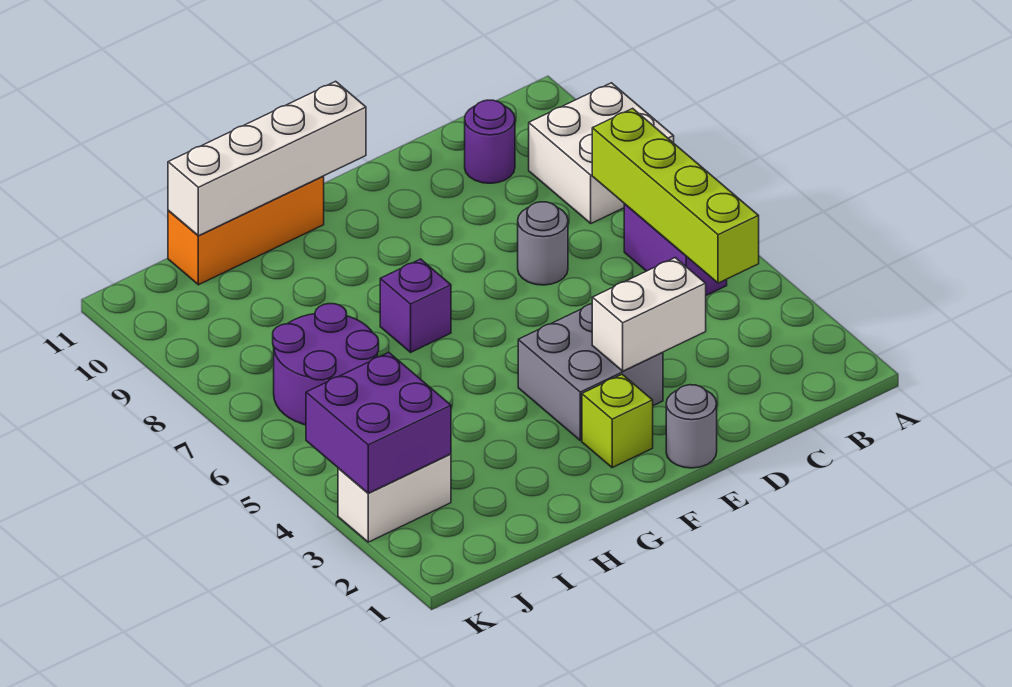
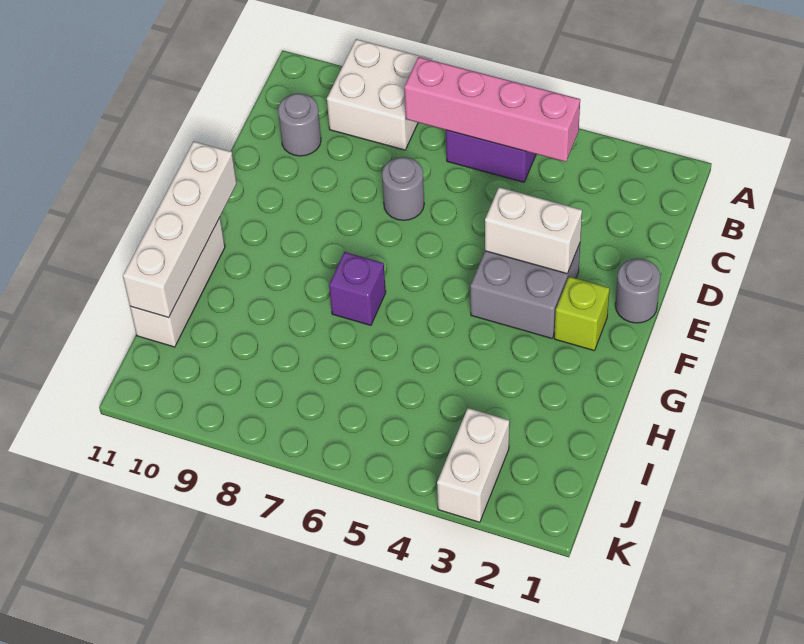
lime 1x4 brick [592,108,759,283] -> pink 1x4 brick [404,57,580,162]
purple 1x1 round brick [465,100,515,183] -> grey 1x1 round brick [278,94,321,156]
white 1x2 brick [592,258,706,371] -> white 1x2 brick turned to [485,187,582,274]
orange 1x3 brick [168,176,324,285] -> white 1x3 brick [130,218,225,347]
purple 2x2 round brick [273,304,379,425] -> none
purple 2x2 brick [306,353,451,493] -> none

